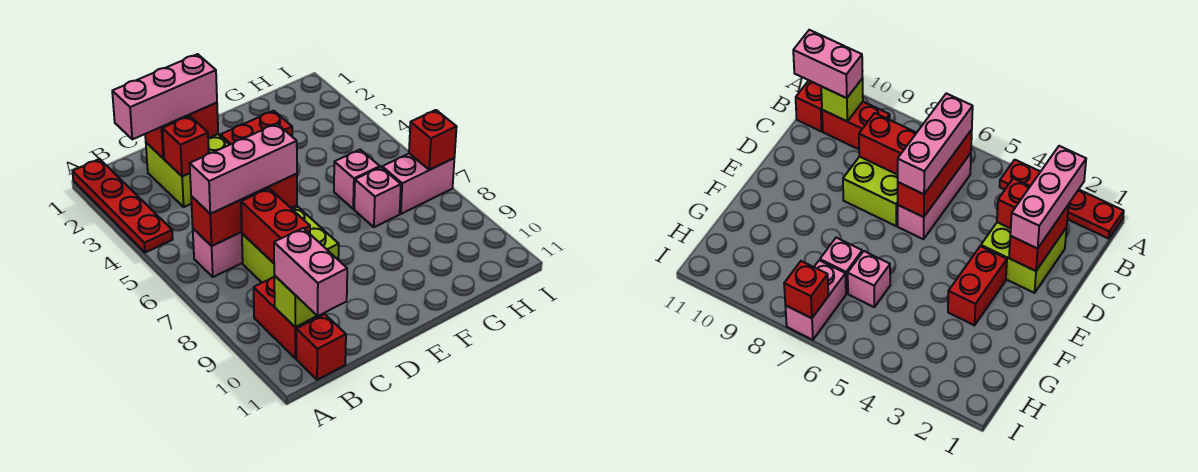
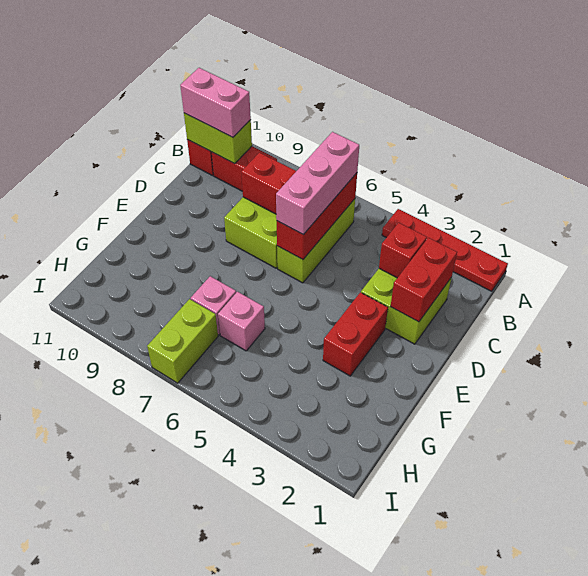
pink 1x3 brick [112,54,217,139] -> none
pink 1x3 brick [193,206,297,277] -> lime 1x3 brick [277,199,355,283]
lime 1x1 brick [274,276,317,327] -> lime 1x2 brick [184,113,252,163]
pink 1x2 brick [382,154,454,214] -> lime 1x2 brick [147,299,218,383]
red 1x1 brick [409,110,457,170] -> none

